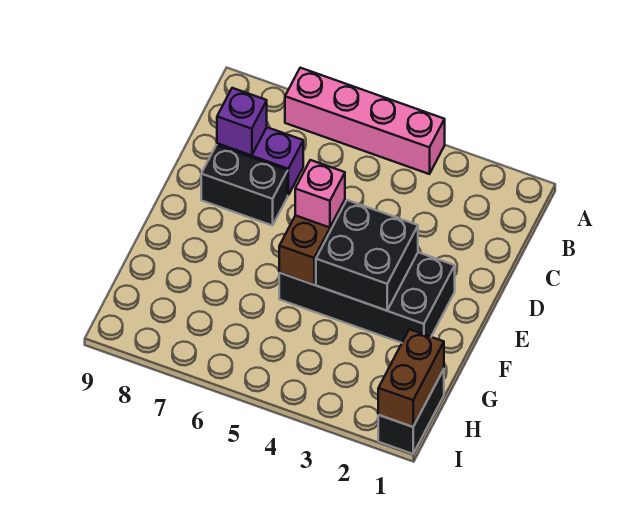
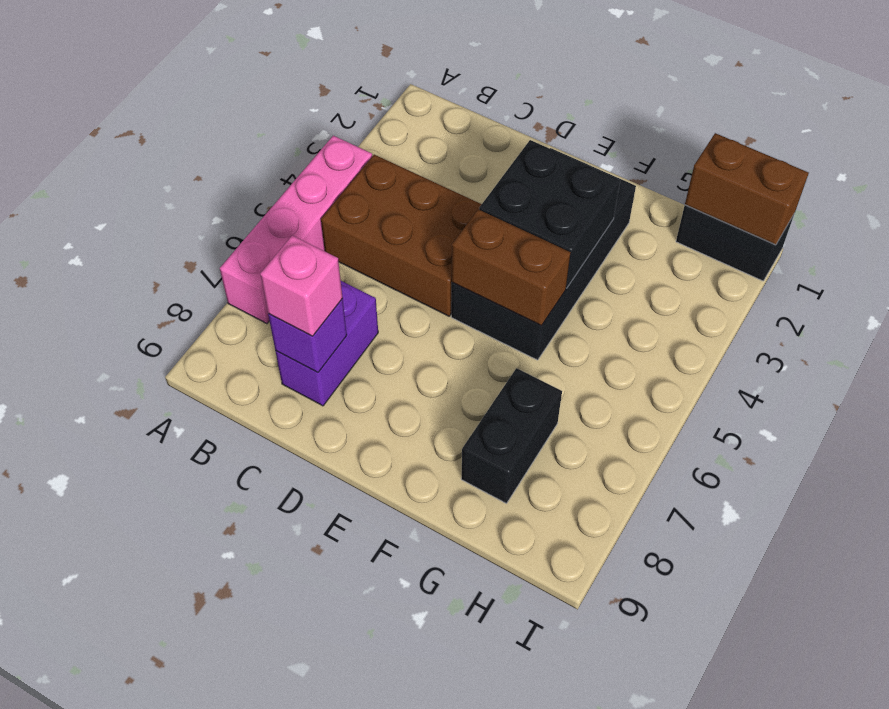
none -> brown 2x3 brick [321,155,482,316]
black 1x2 brick [201,145,288,226] -> black 1x2 brick moved to [461,368,562,503]
pink 1x1 brick [295,160,345,227] -> pink 1x1 brick moved to [260,236,343,336]

